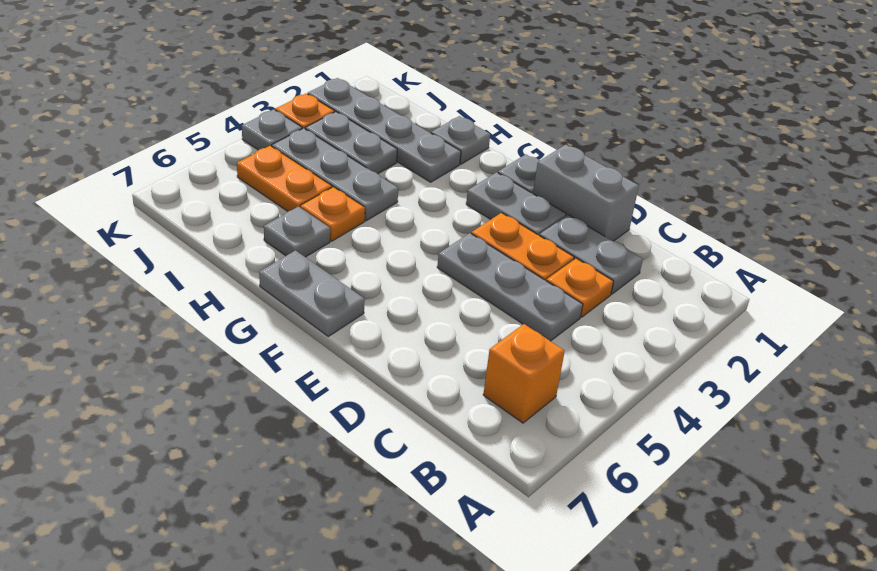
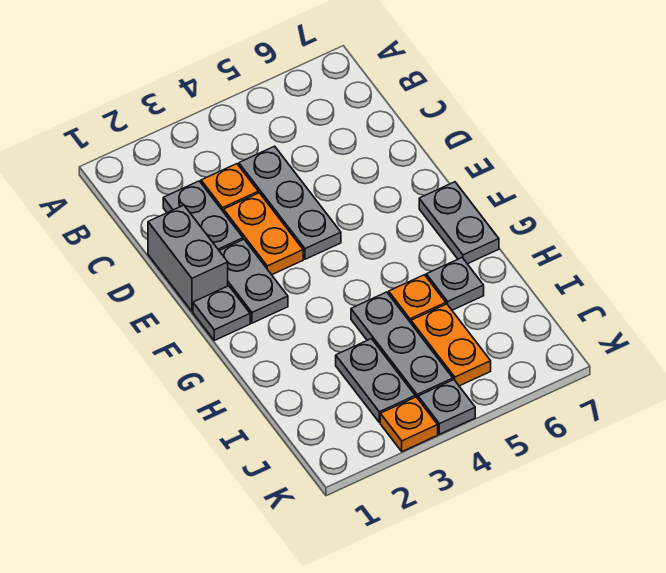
orange 1x1 brick [483,324,565,423] -> none
grey 1x1 plate [431,116,490,164] -> none
grey 1x4 plate [308,78,461,182] -> none

